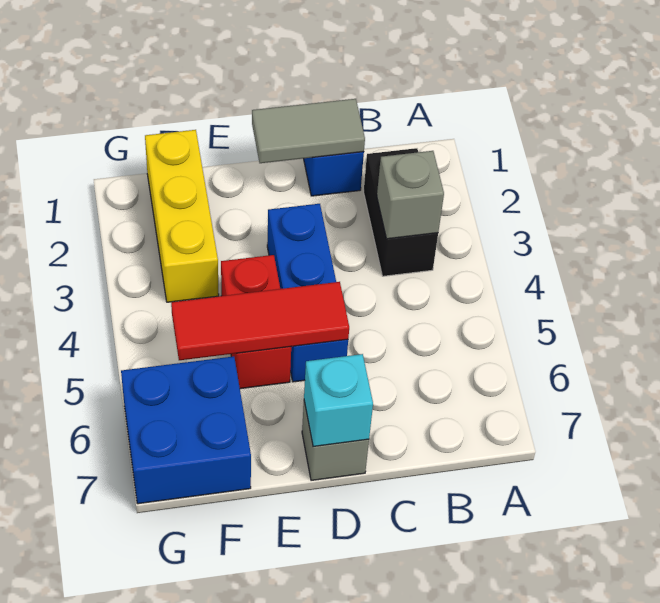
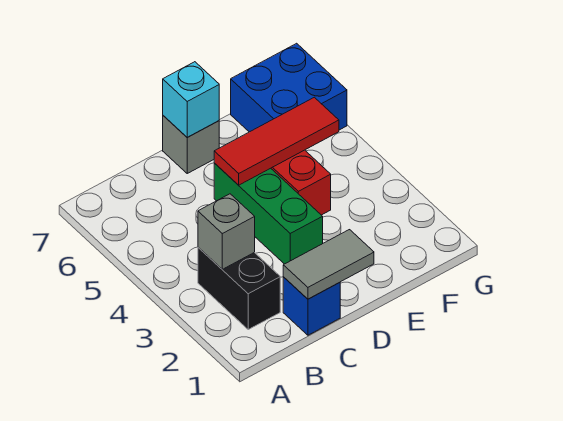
blue 1x3 brick [267,204,348,382] -> green 1x3 brick [214,163,323,264]
yellow 1x3 brick [145,130,219,302] -> none

